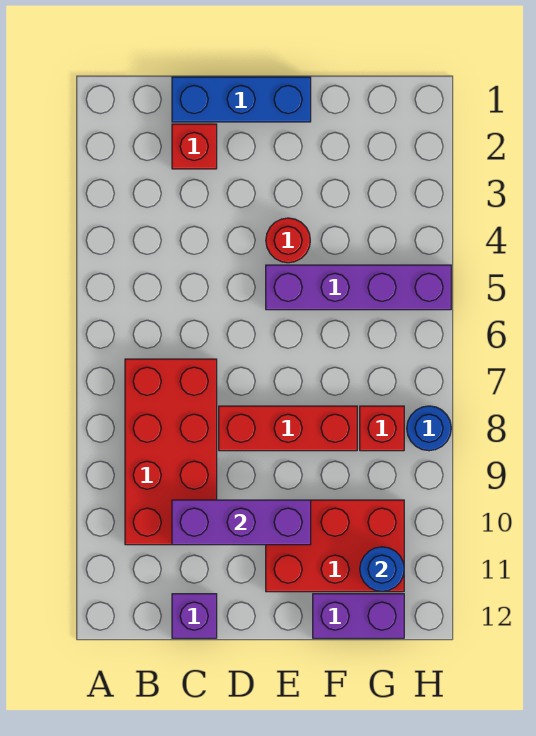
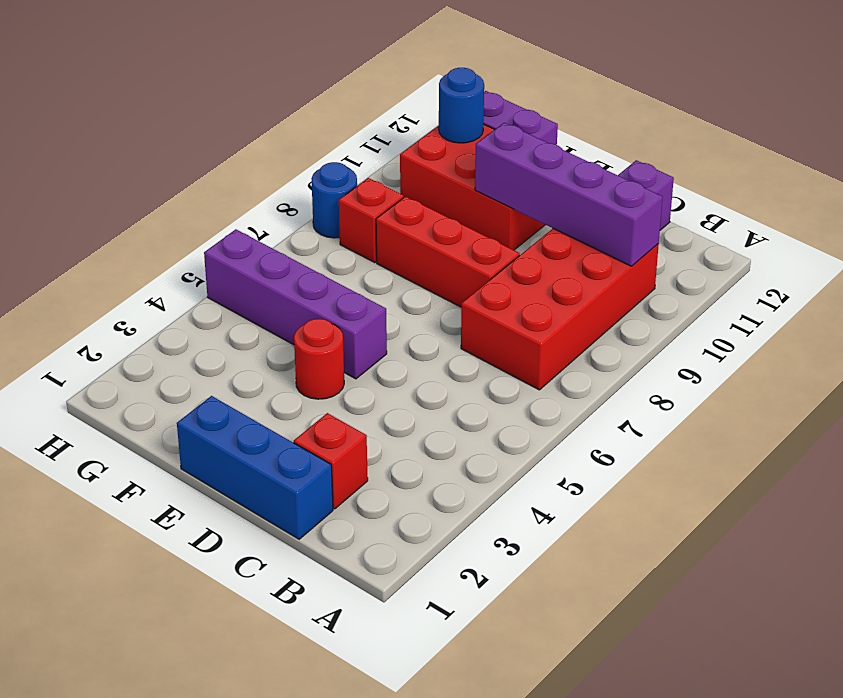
purple 1x3 brick [172,500,311,545] -> purple 1x4 brick [475,123,663,266]

